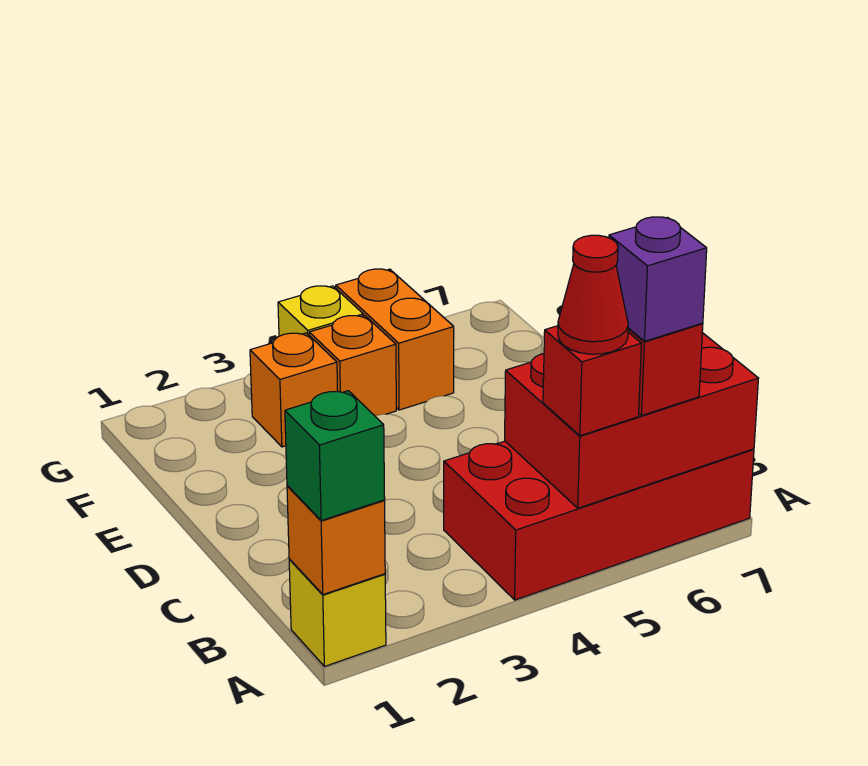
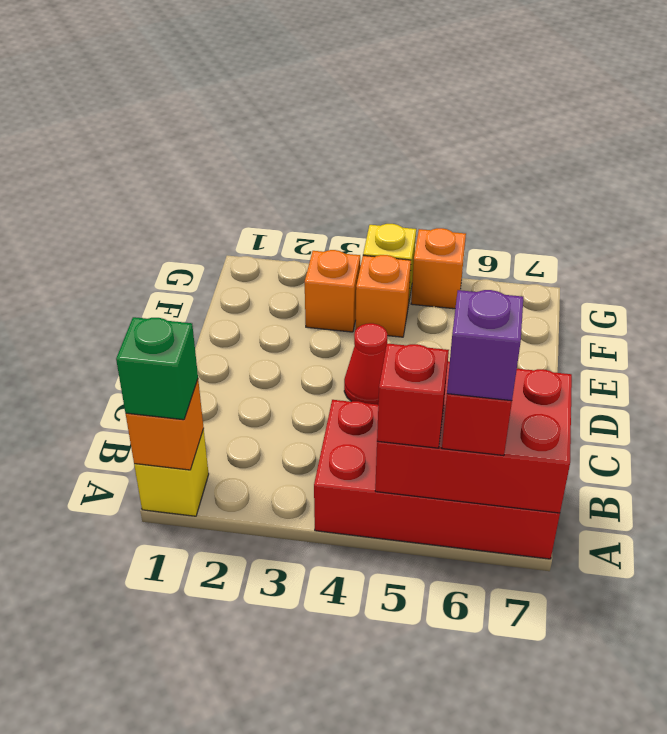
red 1x1 cone [558,235,628,354] -> red 1x1 cone moved to [344,323,388,405]
orange 1x2 brick [336,269,454,410] -> orange 1x1 brick [411,228,466,309]

